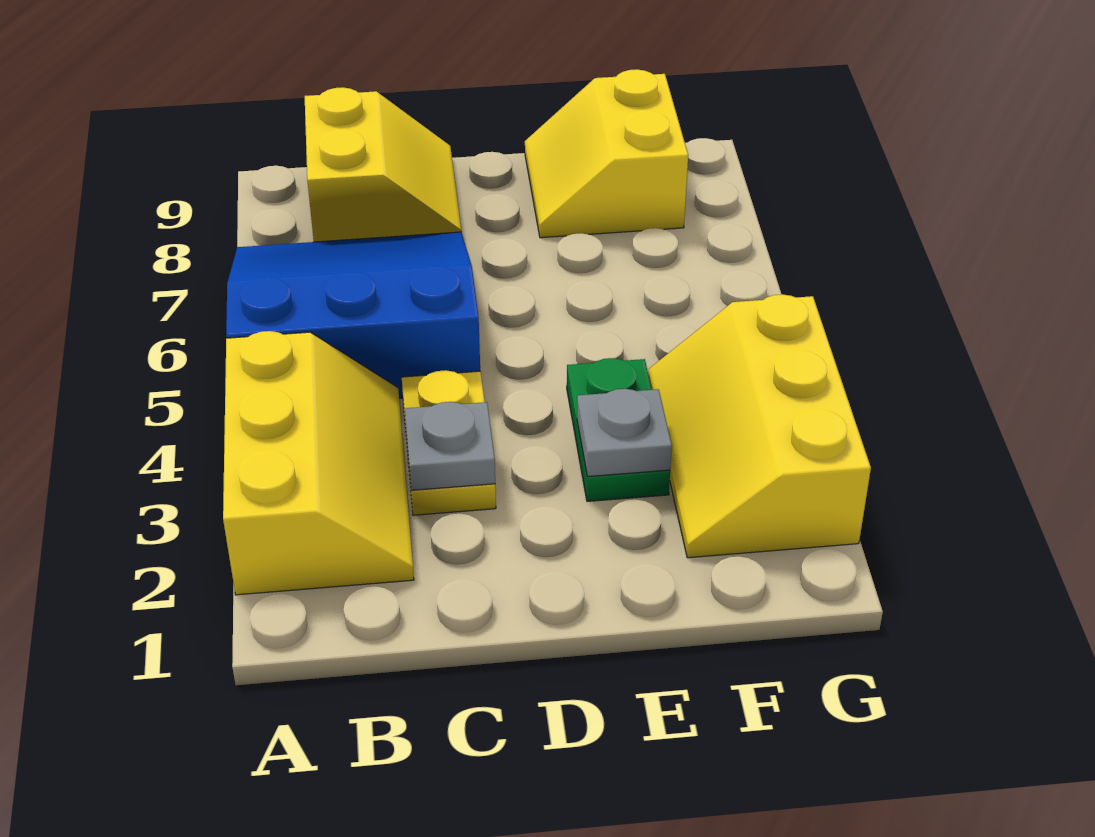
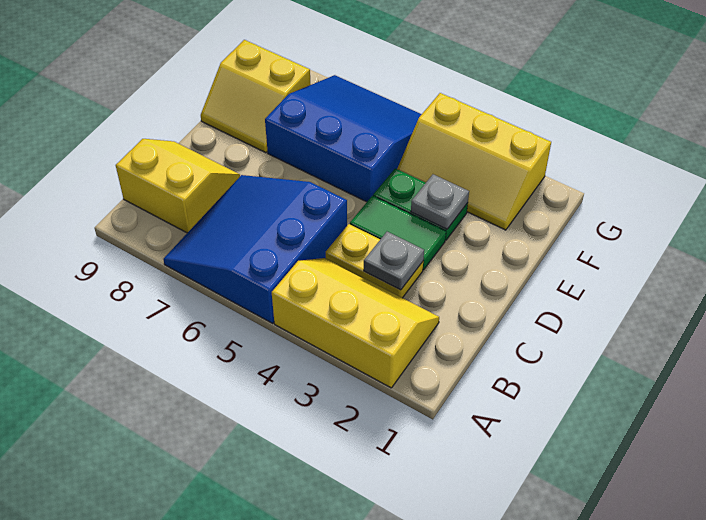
none -> green 1x2 tile [350,196,446,270]
none -> blue 3x3 slope [265,75,422,202]

